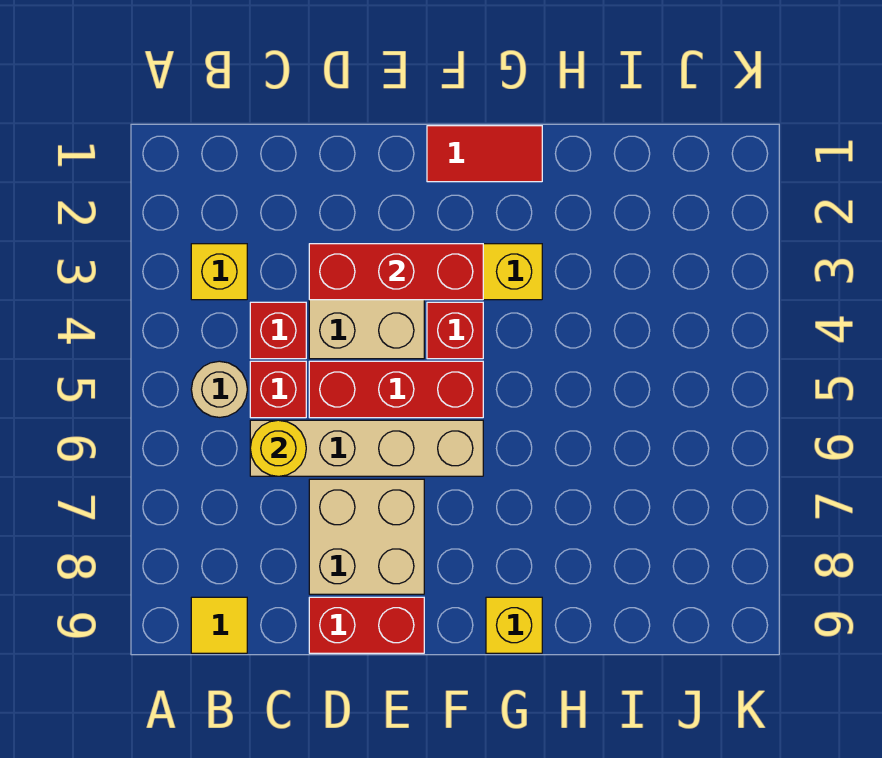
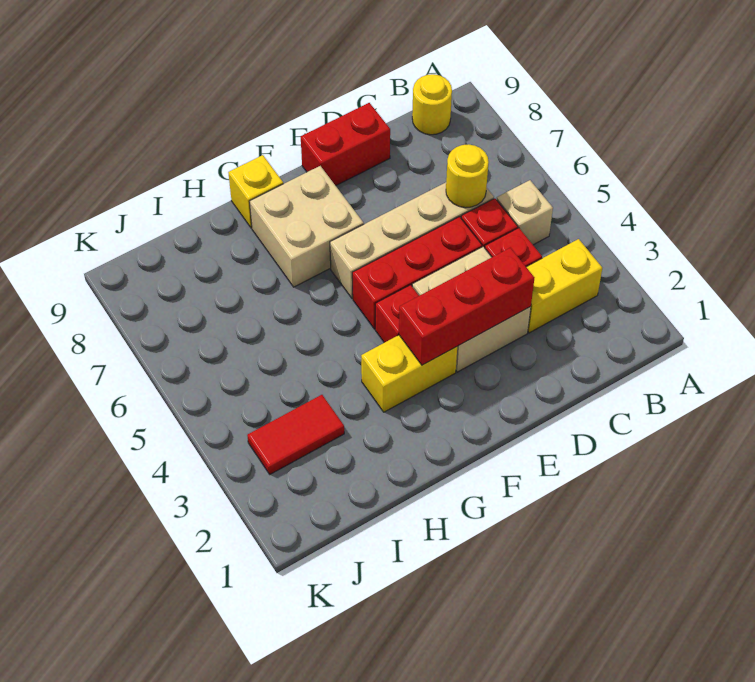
yellow 1x1 brick [191,244,247,300] -> yellow 1x2 brick [527,239,602,333]
tan 1x1 round brick [191,361,247,417] -> tan 1x1 brick [497,180,553,245]
yellow 1x1 tile [191,597,247,653] -> yellow 1x1 round brick [412,74,452,135]
tan 2x2 brick [309,479,424,594] -> tan 2x2 brick moved to [249,166,364,287]
red 1x2 tile [427,126,542,182] -> red 1x2 tile moved to [247,395,344,474]

